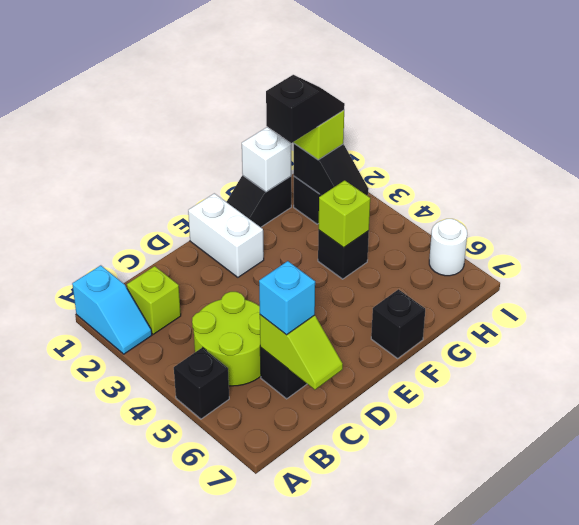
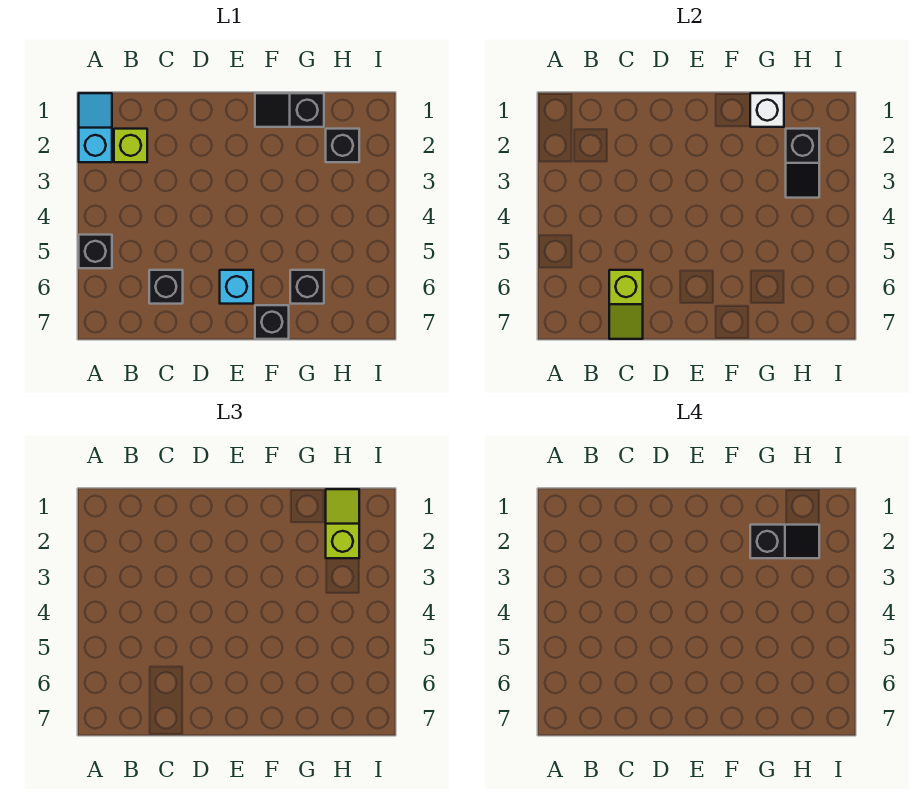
cyan 1x2 slope [72,265,152,354] -> cyan 1x2 slope turned to [79,93,112,162]
lime 2x2 round brick [192,292,261,386] -> none
cyan 1x1 brick [259,261,315,335] -> cyan 1x1 brick moved to [220,270,253,304]
white 1x2 brick [188,193,264,277] -> none
black 1x1 brick [318,230,369,279] -> black 1x1 brick moved to [290,270,324,304]
lime 1x1 brick [319,180,370,248] -> none
white 1x1 round brick [429,219,467,276] -> none

